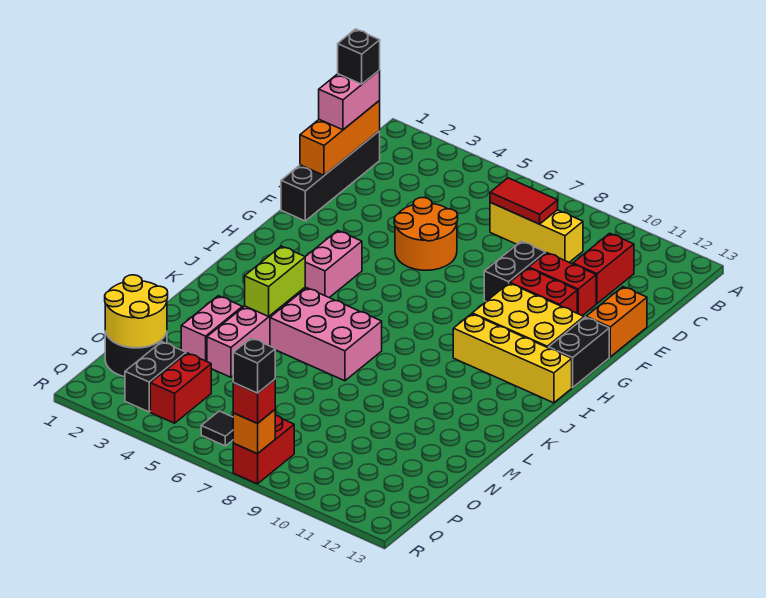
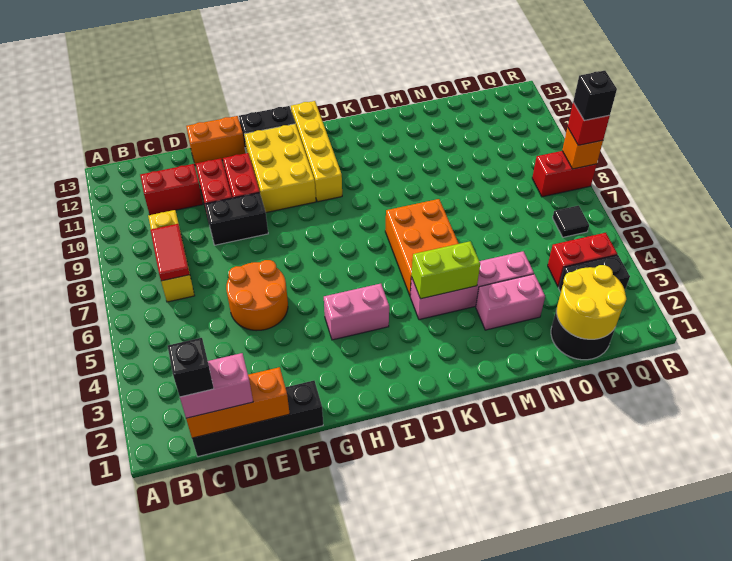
pink 2x3 brick [270,288,382,381] -> orange 2x3 brick [385,199,459,295]

